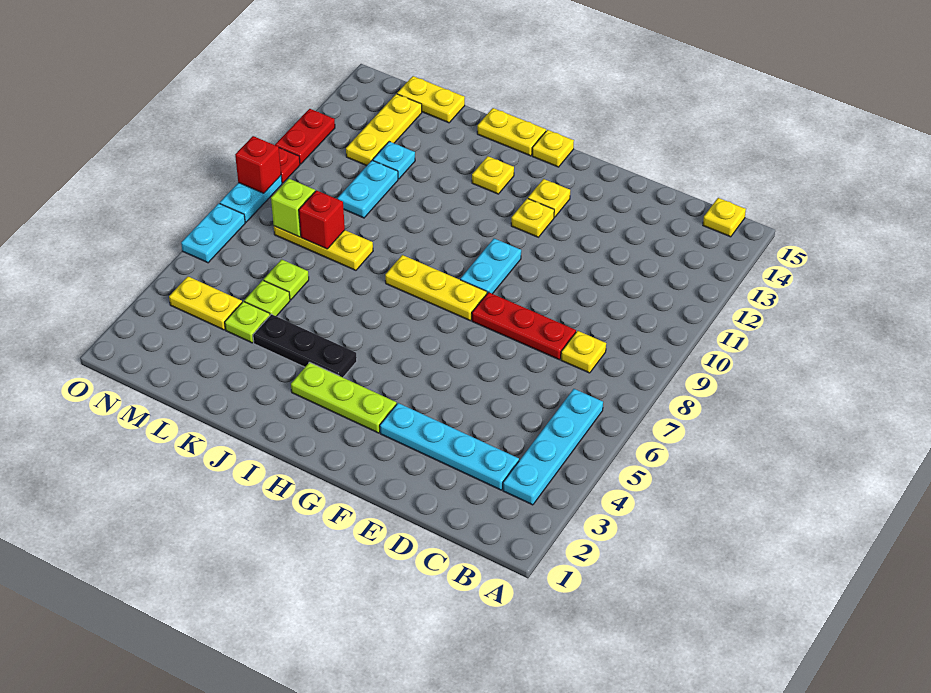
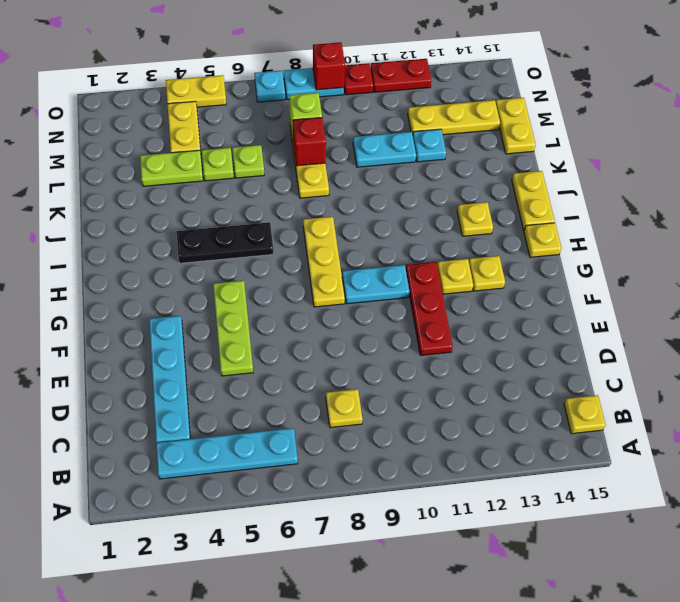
red 1x3 plate [472,292,576,360] -> red 1x3 plate moved to [406,262,453,355]
lime 1x3 plate [291,362,397,433] -> lime 1x3 plate moved to [213,281,253,376]
black 1x3 plate [253,314,357,377] -> black 1x3 plate turned to [177,222,273,263]
lime 1x1 plate [225,301,270,343] -> lime 1x2 plate [140,150,203,186]
none -> yellow 1x2 plate [166,75,226,107]
cyan 1x2 plate [181,203,245,263] -> cyan 1x1 plate [254,71,285,102]

